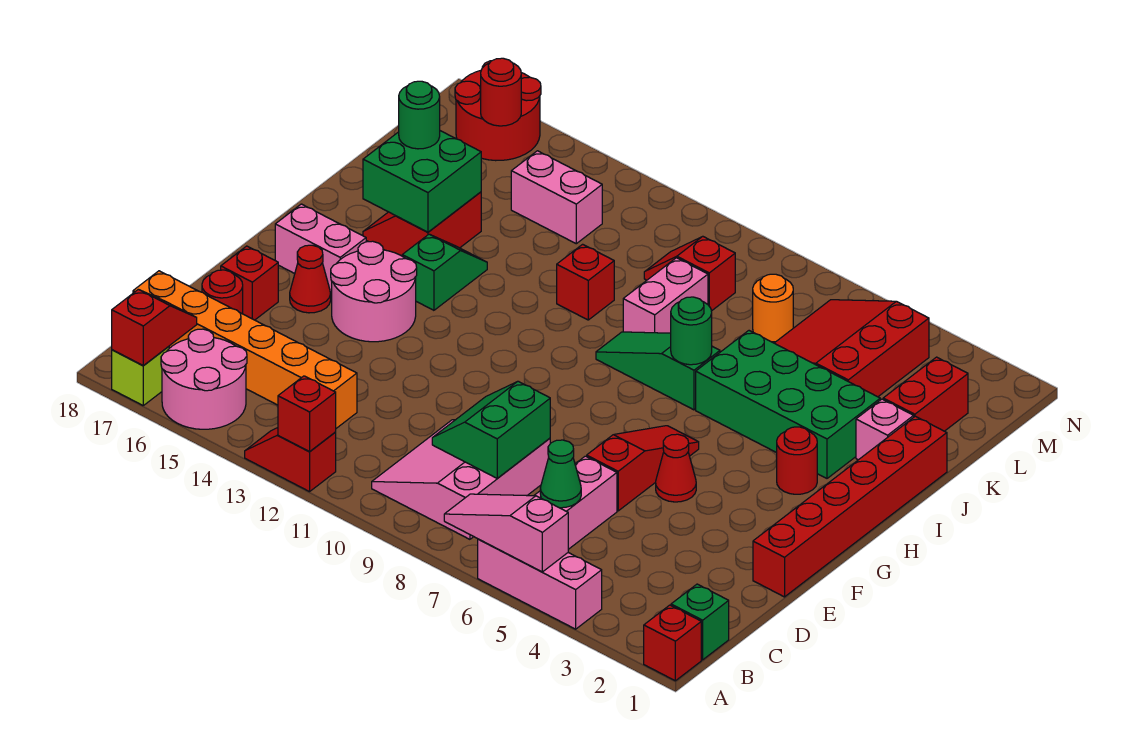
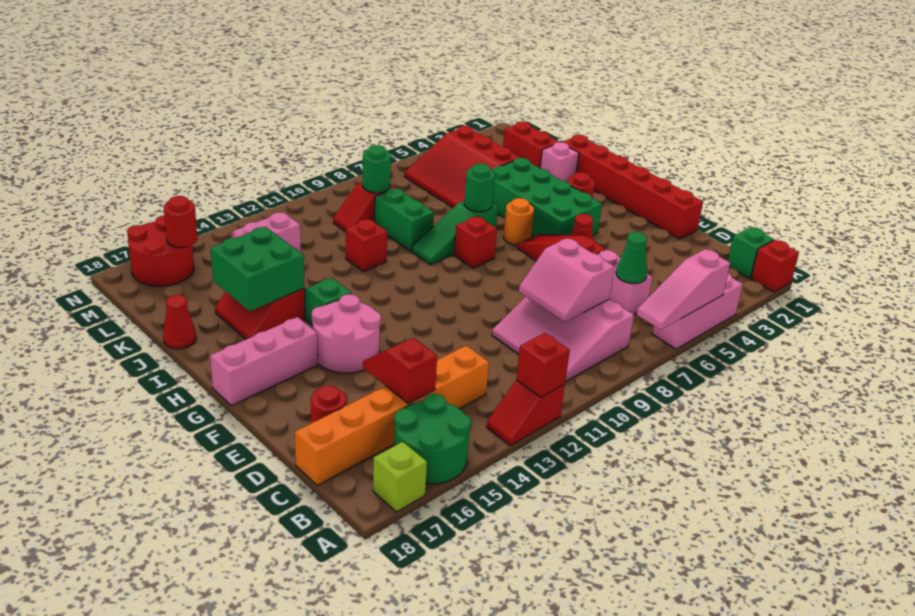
pink 2x2 round brick [161,329,247,429] -> green 2x2 round brick [394,394,471,484]
red 1x2 slope [112,289,197,366] -> red 1x2 slope moved to [363,338,437,404]
green 2x2 slope [432,381,550,478] -> pink 2x2 slope [519,238,615,322]
red 1x1 brick [221,246,278,320] -> red 1x1 brick moved to [454,216,497,268]
red 1x1 cone [290,245,331,313] -> red 1x1 cone moved to [163,295,196,349]
pink 1x2 brick [275,204,366,293] -> pink 1x3 brick [210,317,318,406]
green 2x4 brick [696,331,880,478] -> green 2x4 brick turned to [493,158,602,236]
pink 1x2 brick [623,258,708,333] -> green 1x2 brick [375,188,434,251]
green 1x1 round brick [399,81,440,149] -> green 1x1 round brick moved to [362,145,391,193]
orange 1x1 round brick [753,274,793,342] -> orange 1x1 round brick moved to [503,198,534,245]

